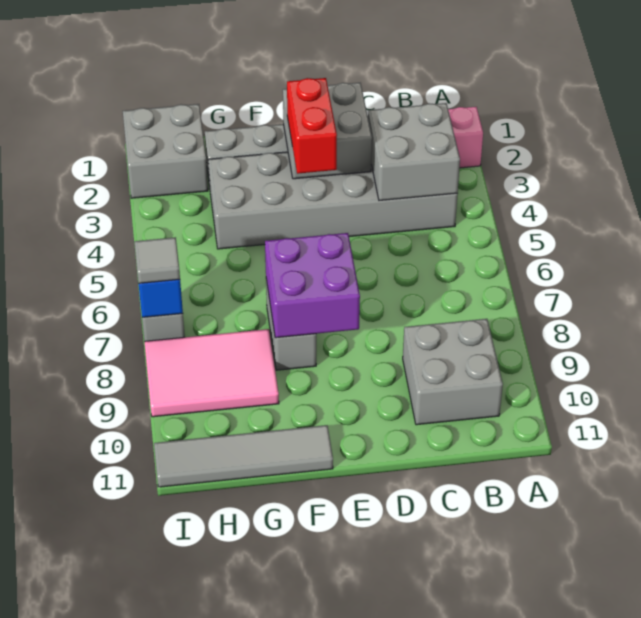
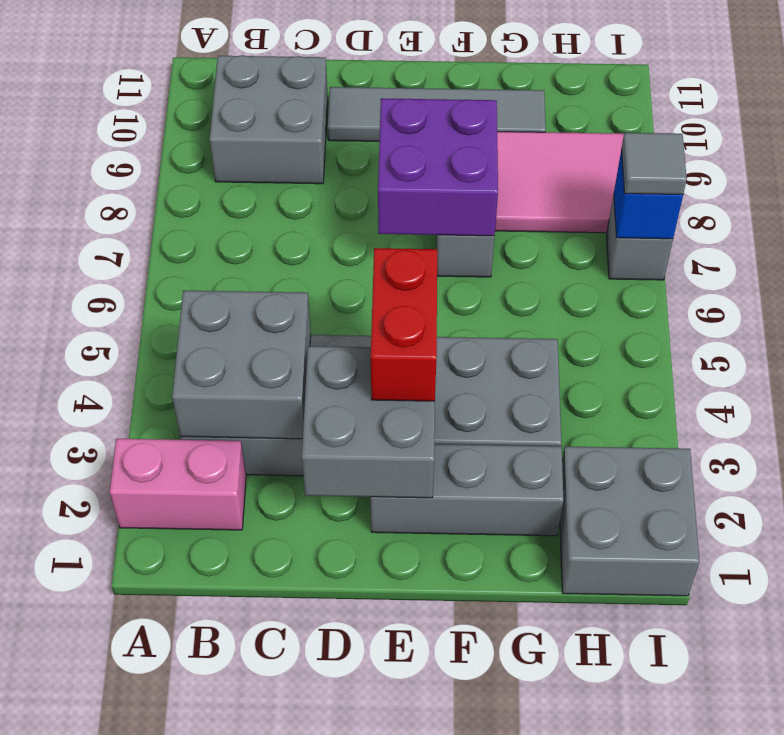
grey 1x4 tile [154,425,333,487] -> grey 1x4 tile moved to [328,87,546,141]

